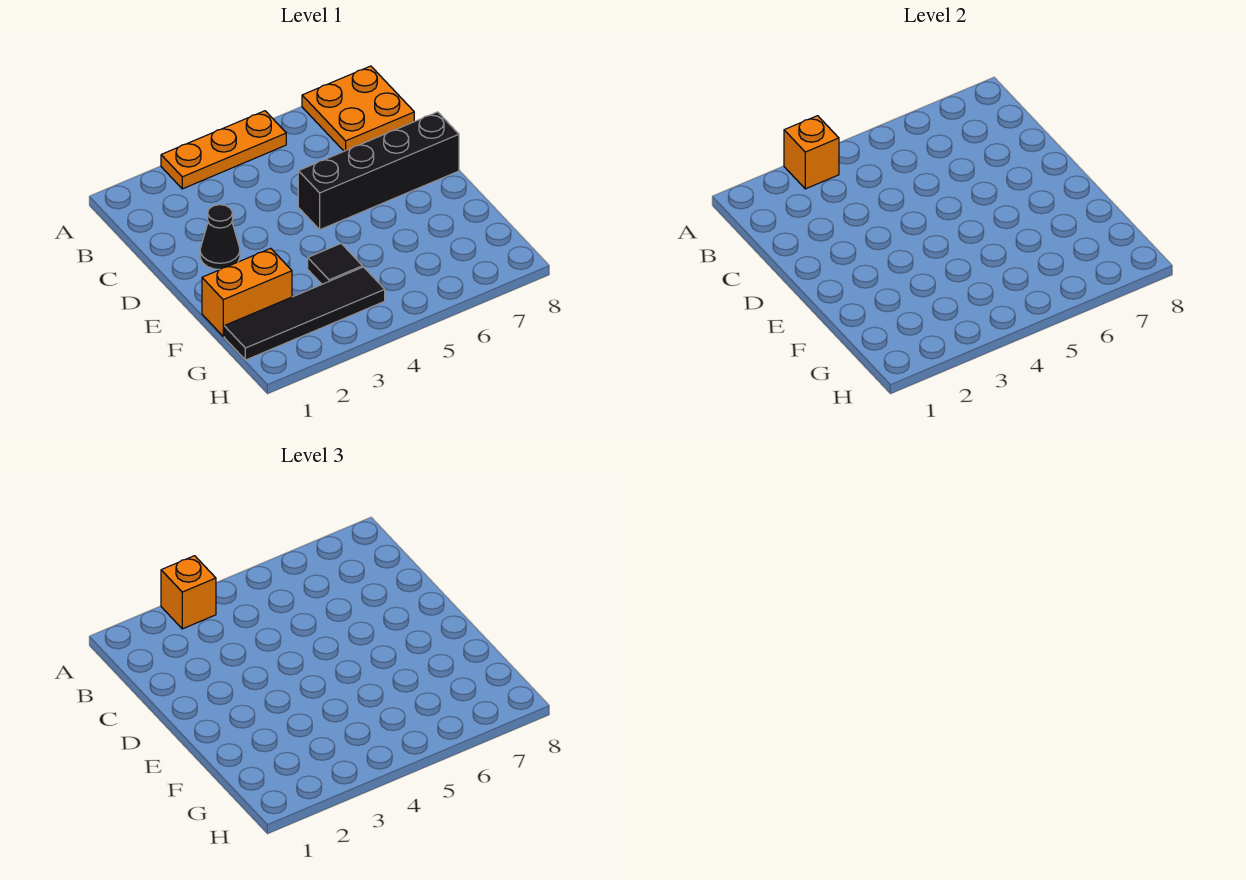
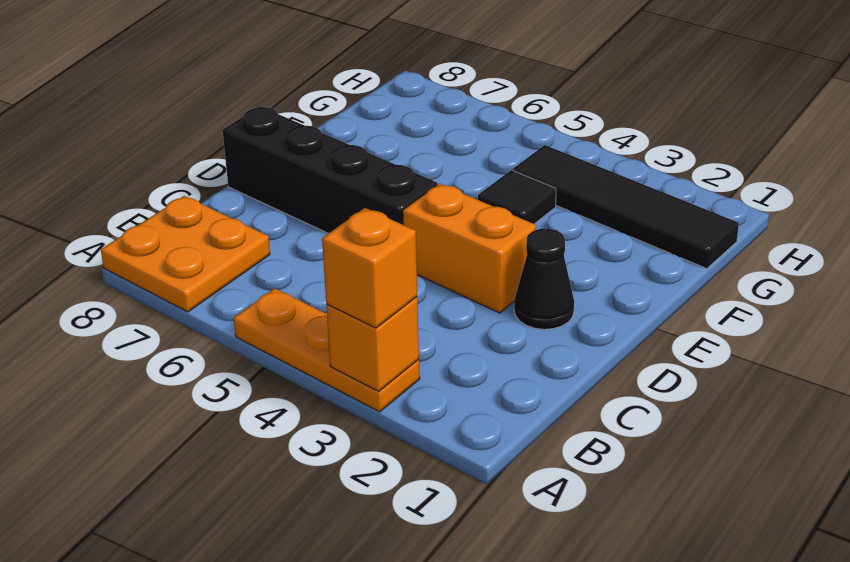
orange 1x2 brick [202,248,292,336] -> orange 1x2 brick moved to [403,184,536,313]

